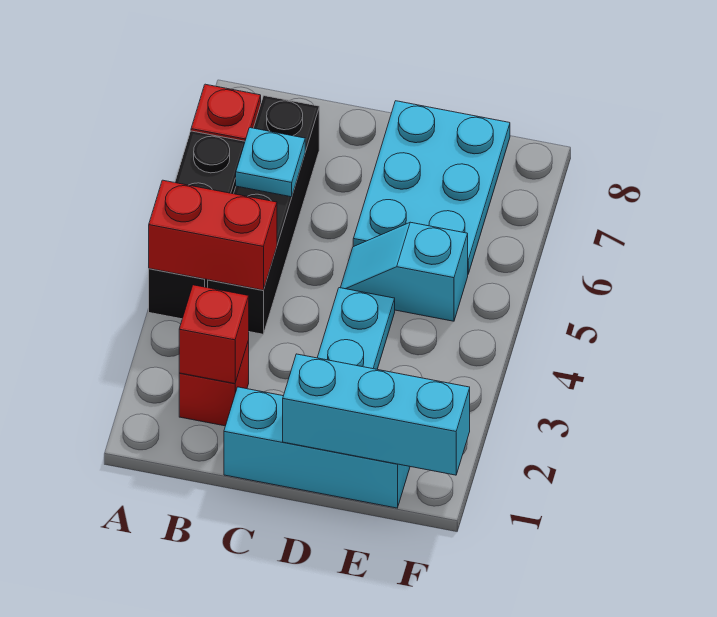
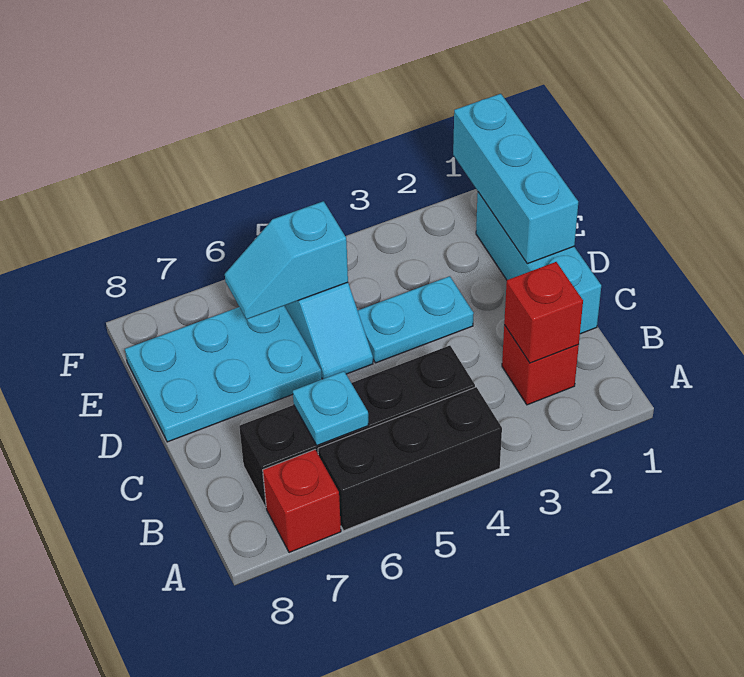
red 1x2 brick [149,180,277,290] -> none
none -> cyan 1x2 slope [225,201,348,319]

